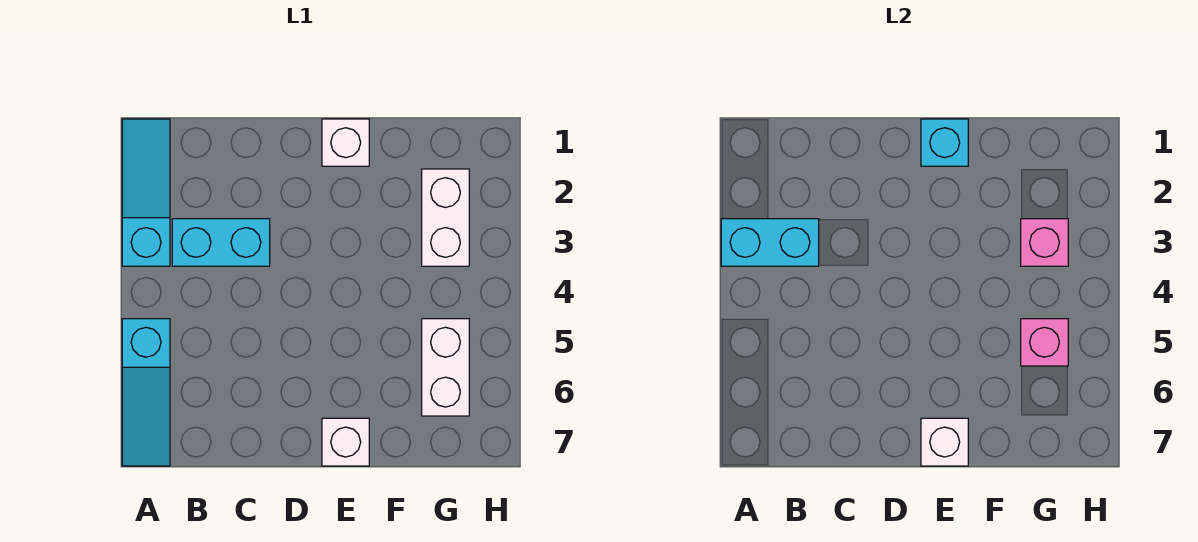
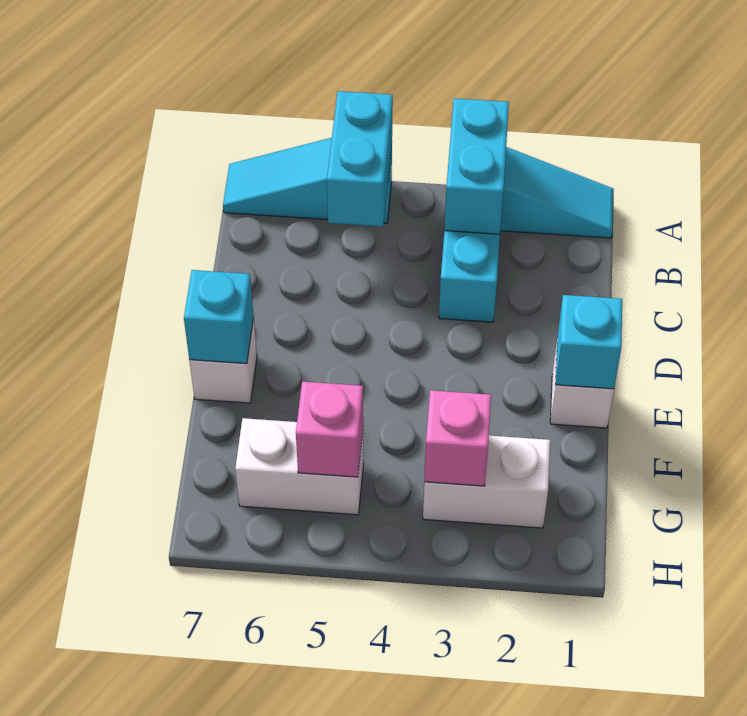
none -> cyan 1x2 brick [327,91,393,227]
white 1x1 brick [921,418,968,466] -> cyan 1x1 brick [184,270,254,364]

